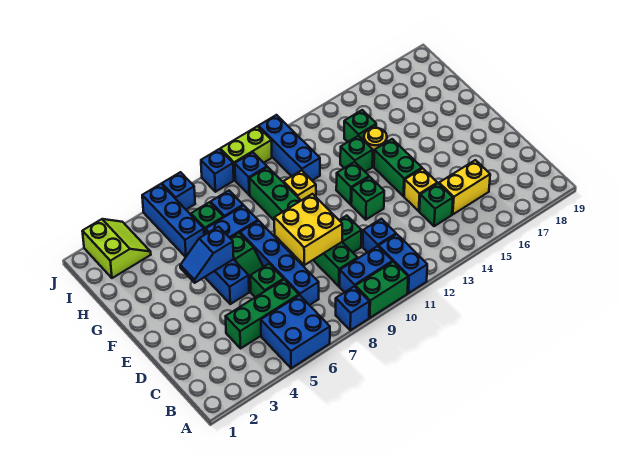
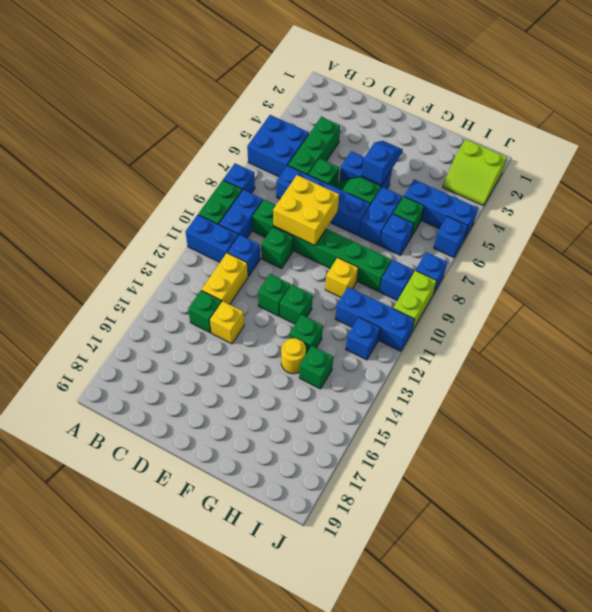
yellow 1x2 brick [439,160,490,214] -> yellow 1x2 brick moved to [202,253,248,305]
green 1x2 brick [374,139,422,196] -> none
none -> blue 1x1 brick [346,317,380,360]

